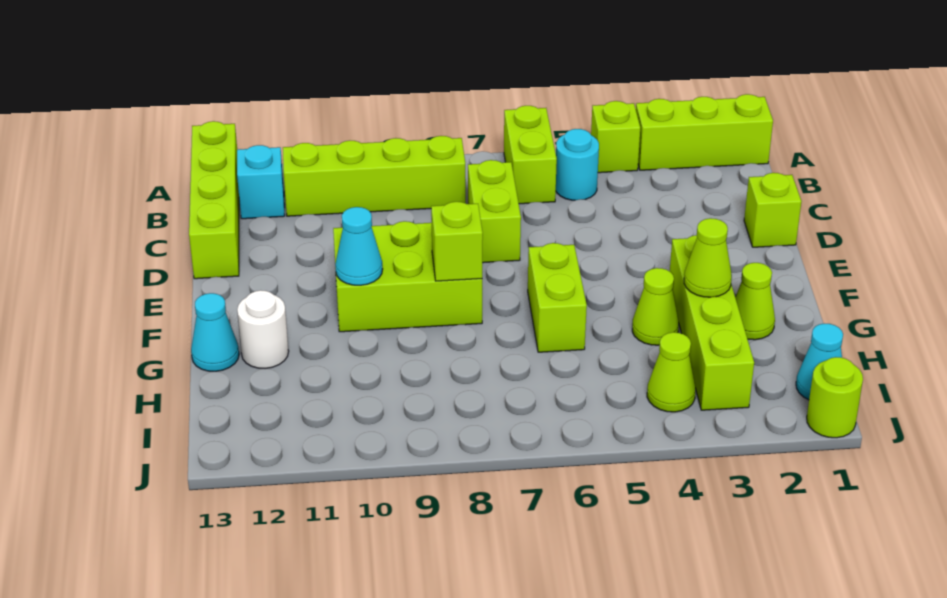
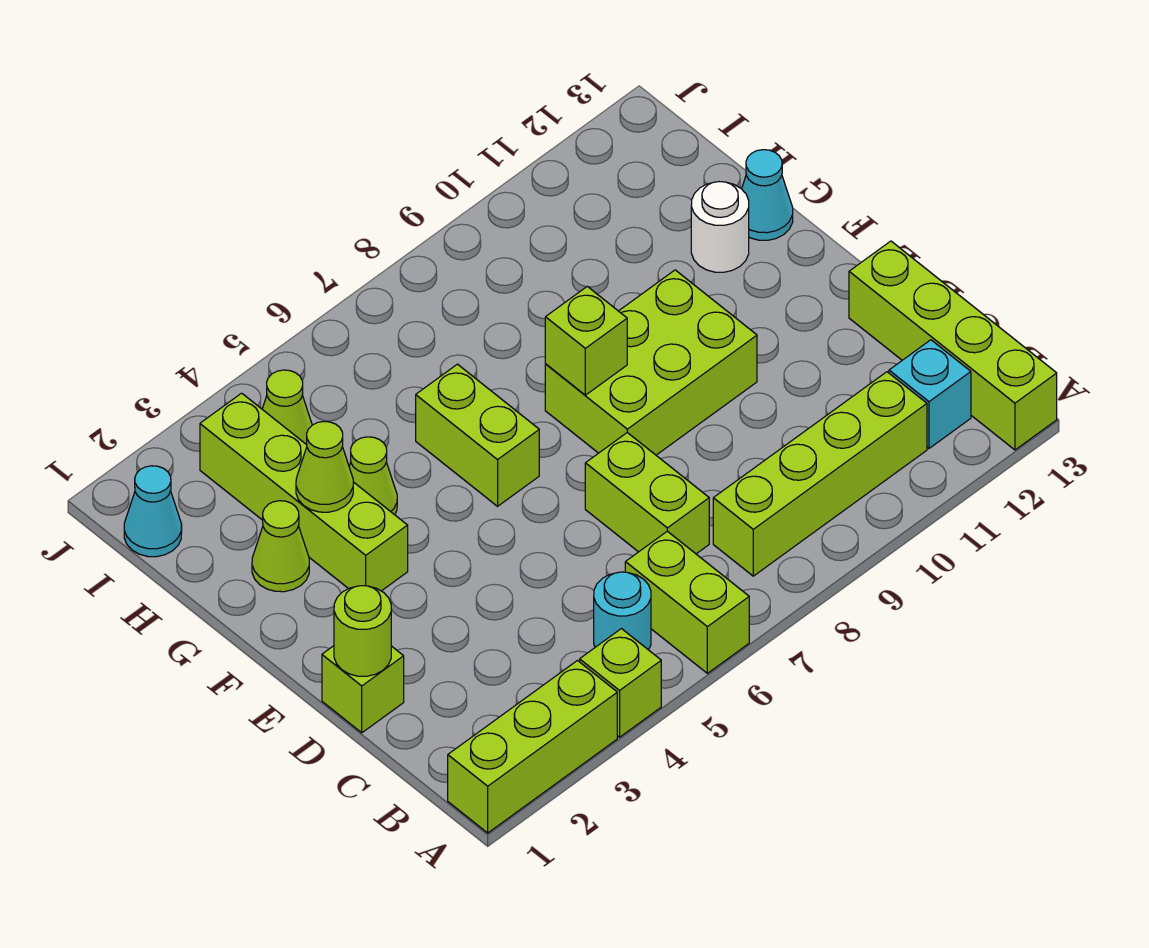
cyan 1x1 cone [335,207,383,285] -> none
lime 1x1 round brick [807,357,863,438] -> lime 1x1 round brick moved to [334,586,391,676]

